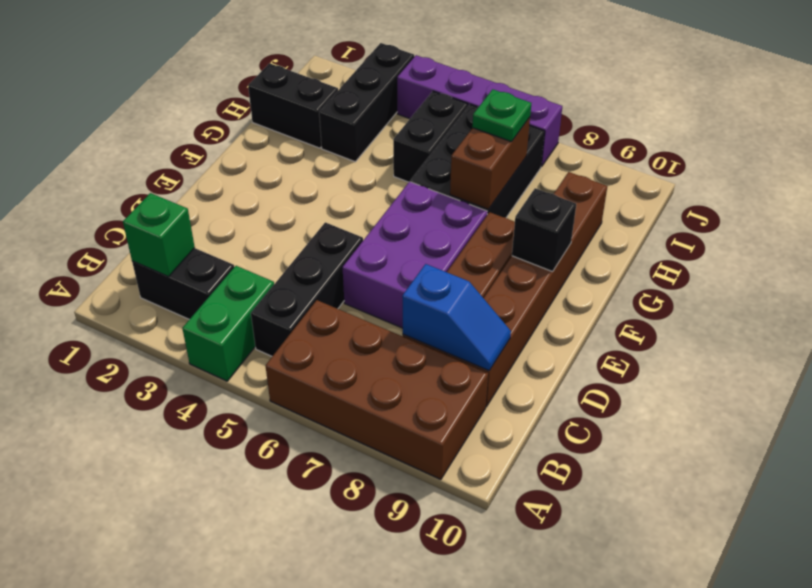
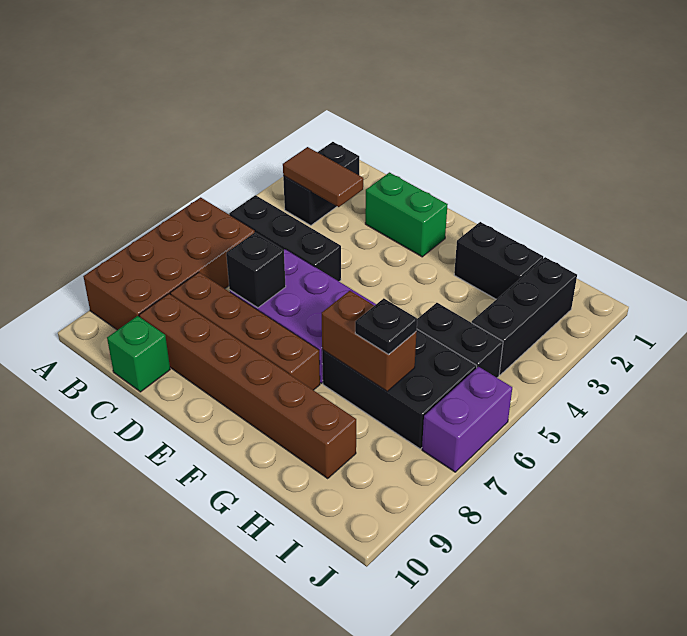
green 1x2 brick [182,266,274,381] -> green 1x2 brick moved to [365,172,448,257]
green 1x1 brick [123,193,195,277] -> green 1x1 brick moved to [107,316,170,392]
none -> brown 1x2 tile [283,147,363,207]
blue 1x2 slope [402,264,511,370] -> none
black 1x1 brick [512,188,576,272] -> black 1x1 brick moved to [226,233,286,308]
black 1x2 brick [248,63,338,148] -> black 1x2 brick turned to [454,222,543,299]
black 1x3 brick [319,43,414,162] -> black 1x3 brick turned to [472,257,577,375]
green 1x1 plate [472,89,531,142] -> black 1x1 plate [355,298,417,355]
purple 1x4 brick [397,55,562,167] -> purple 1x2 brick [422,367,512,472]

